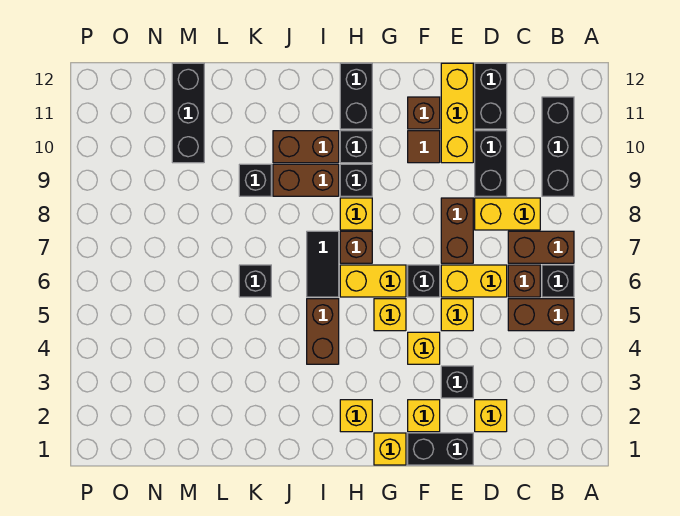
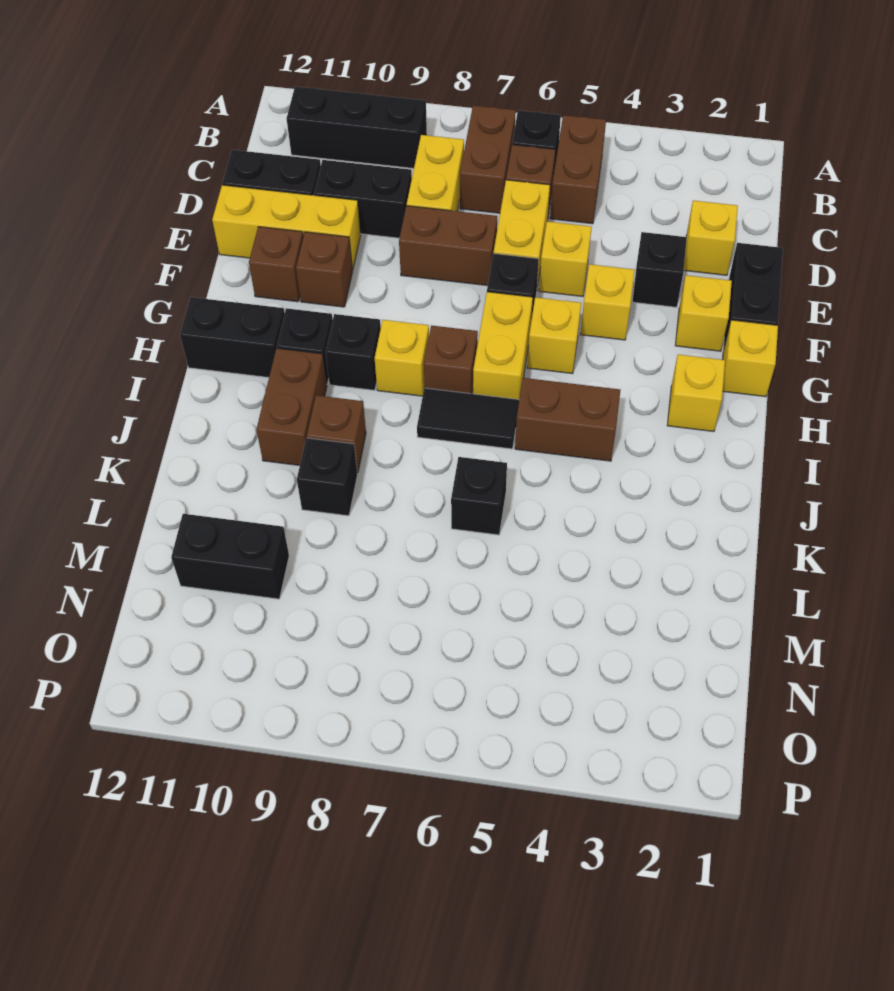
brown 1x1 tile [408,131,440,163] -> brown 1x1 brick [296,232,353,307]
brown 1x2 brick [273,164,339,196] -> brown 1x1 brick [307,395,366,473]
black 1x3 brick [172,63,204,163] -> black 1x2 brick [171,514,289,599]

